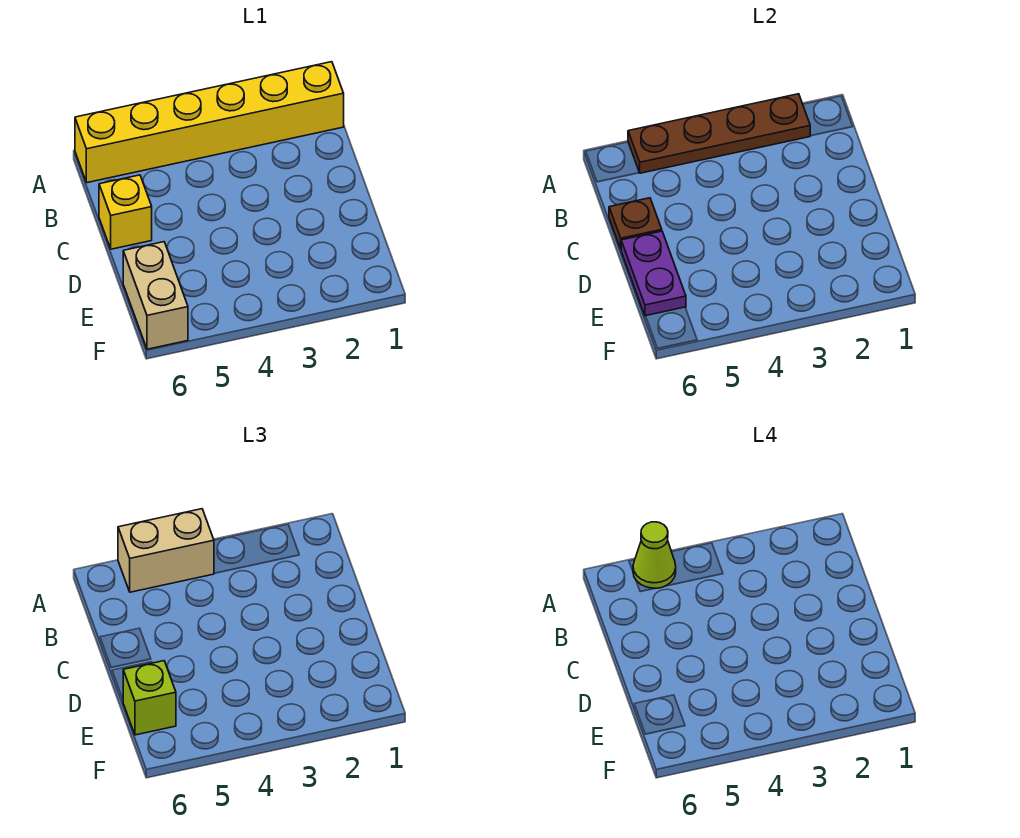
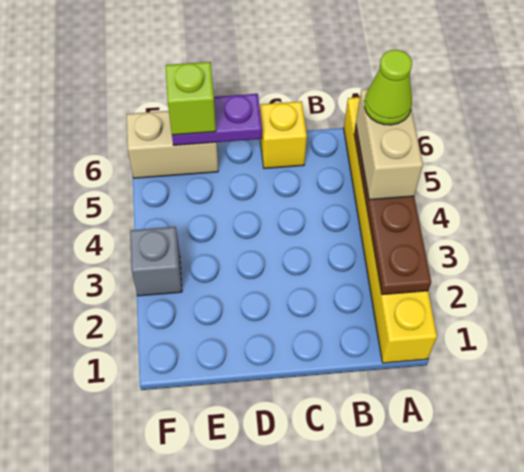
brown 1x1 plate [609,198,662,249] -> none
none -> grey 1x1 brick [130,227,182,296]

